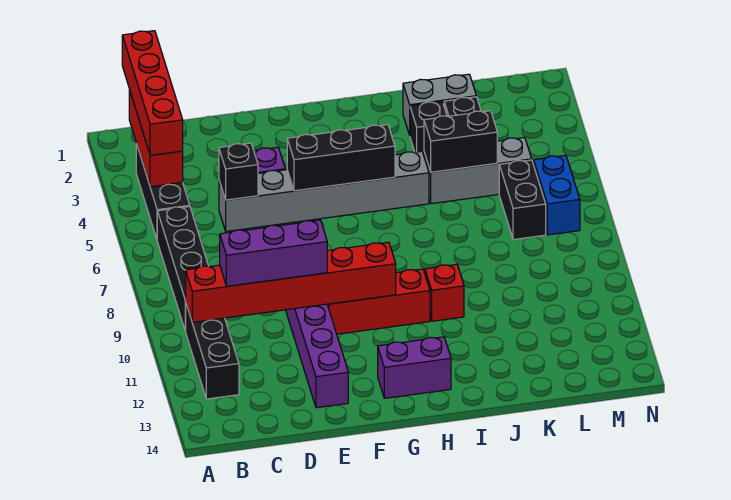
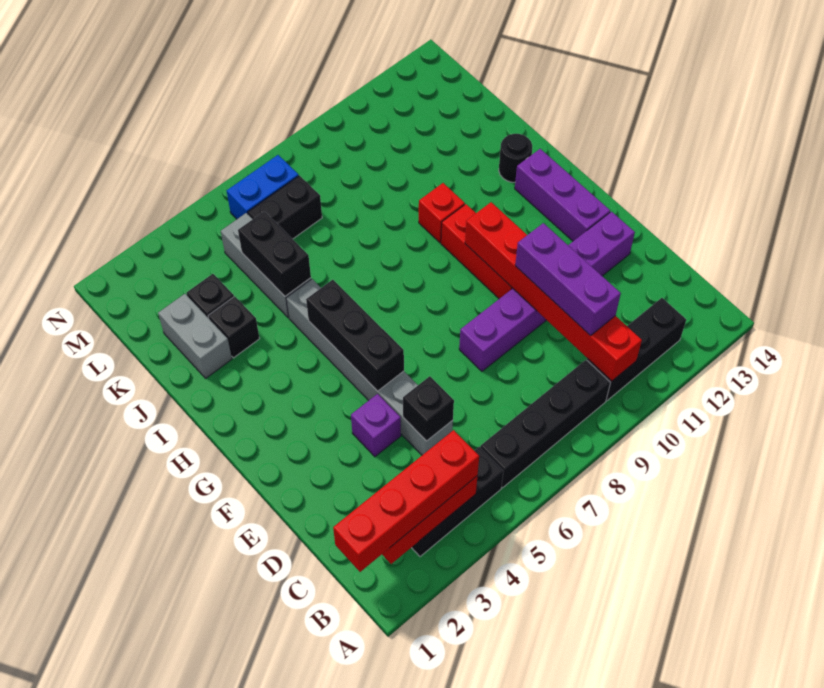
purple 1x2 brick [378,337,451,398] -> purple 1x3 brick [515,149,610,241]
none -> black 1x1 round brick [499,134,532,182]

